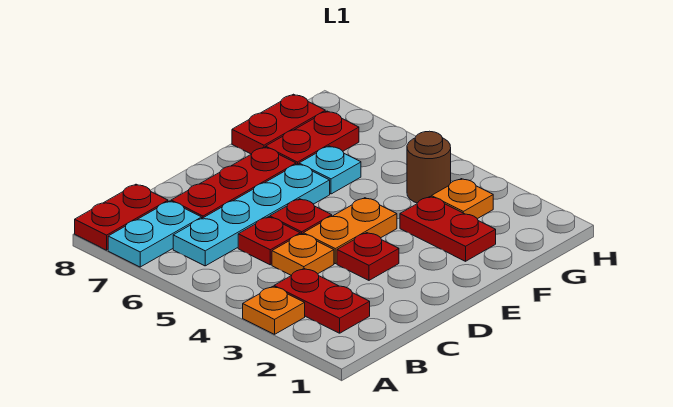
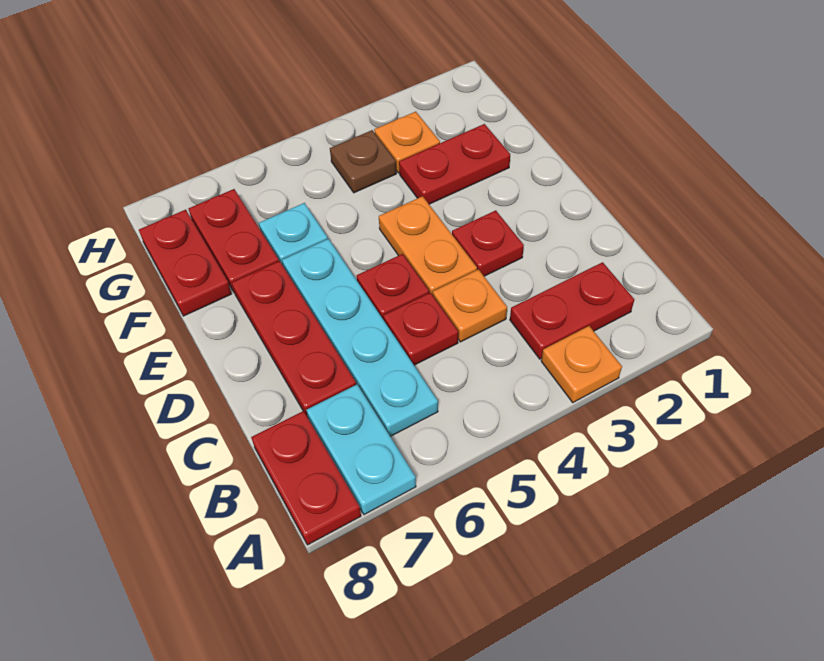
brown 1x1 round brick [407,131,451,203] -> brown 1x1 plate [330,130,396,193]

